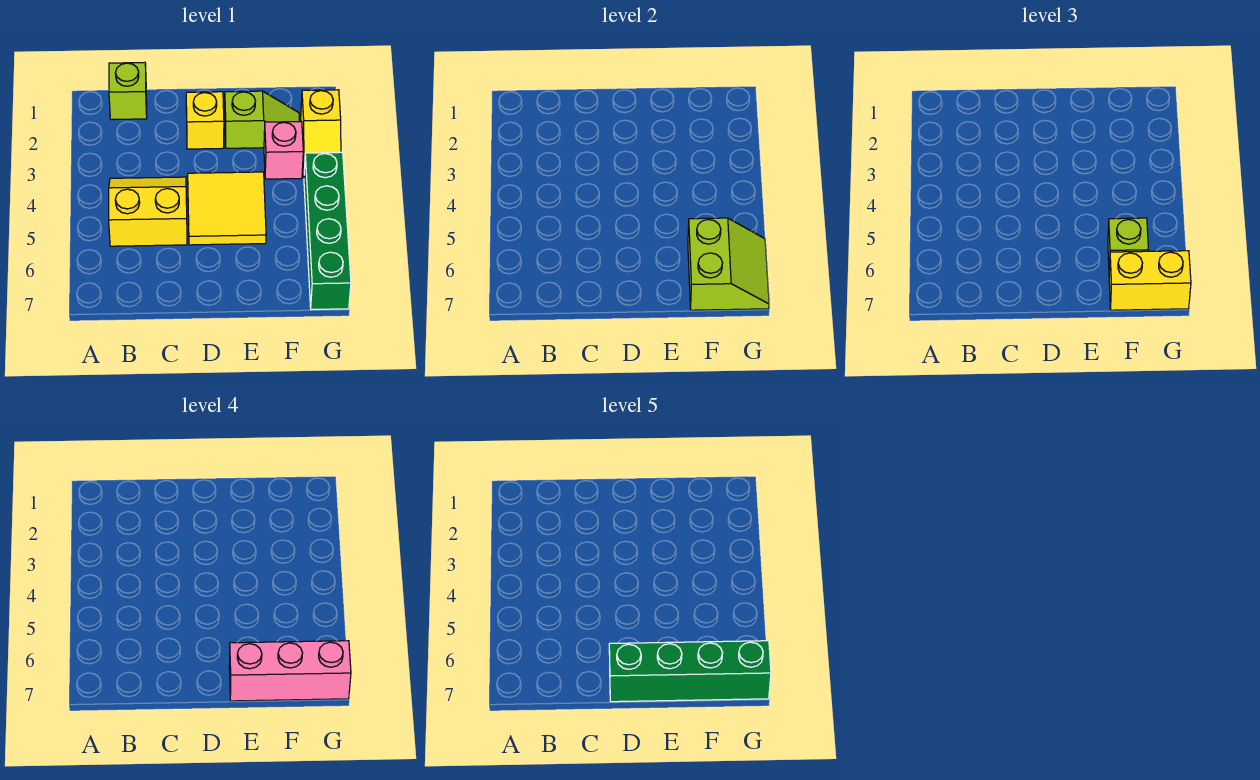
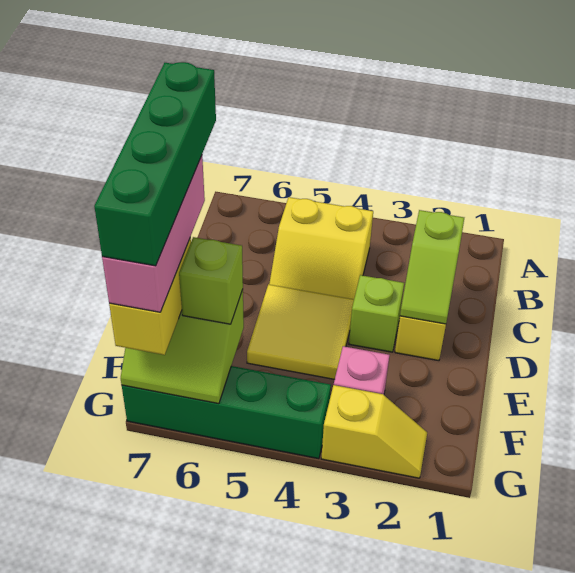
lime 1x1 brick [109,62,147,120] -> lime 1x1 brick moved to [349,275,404,352]
yellow 2x2 slope [109,177,187,246] -> yellow 2x2 slope turned to [269,197,373,299]
lime 1x2 slope [225,91,300,148] -> lime 1x2 slope moved to [400,210,464,324]
yellow 1x2 slope [301,90,341,172] -> yellow 1x2 slope turned to [321,385,427,478]

